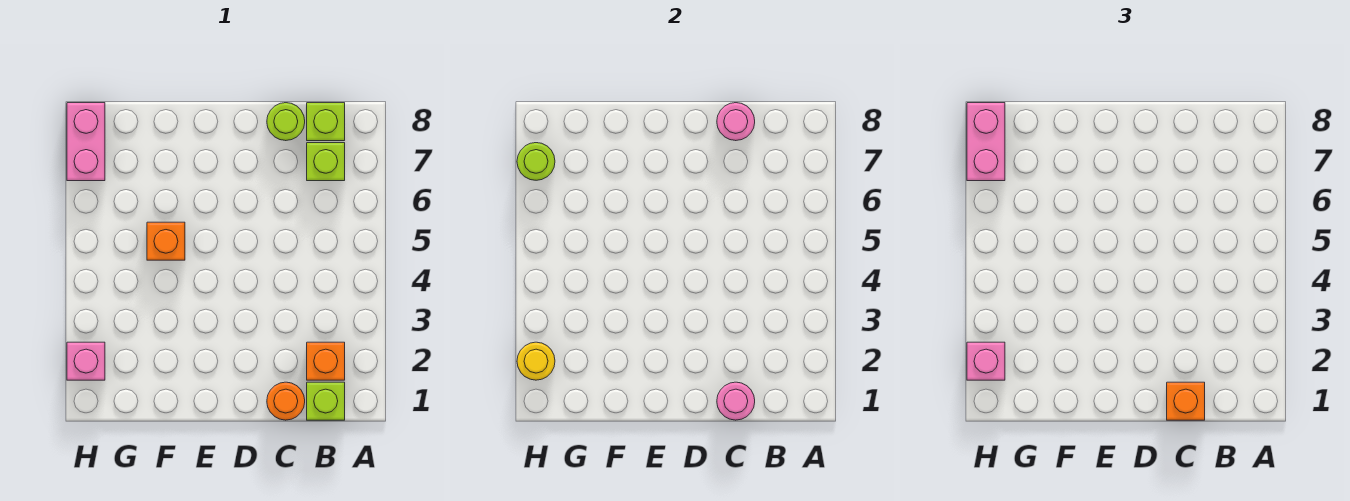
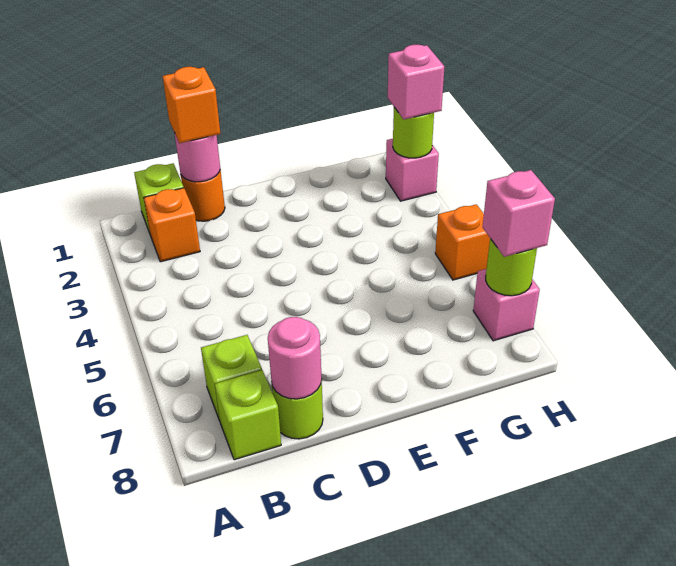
orange 1x1 brick [147,222,185,260] -> orange 1x1 brick moved to [435,204,490,280]
yellow 1x1 round brick [517,342,555,380] -> lime 1x1 round brick [393,107,434,158]
pink 1x2 brick [67,103,105,181] -> pink 1x1 brick [473,269,540,341]
pink 1x2 brick [967,103,1005,181] -> pink 1x1 brick [482,170,555,257]

